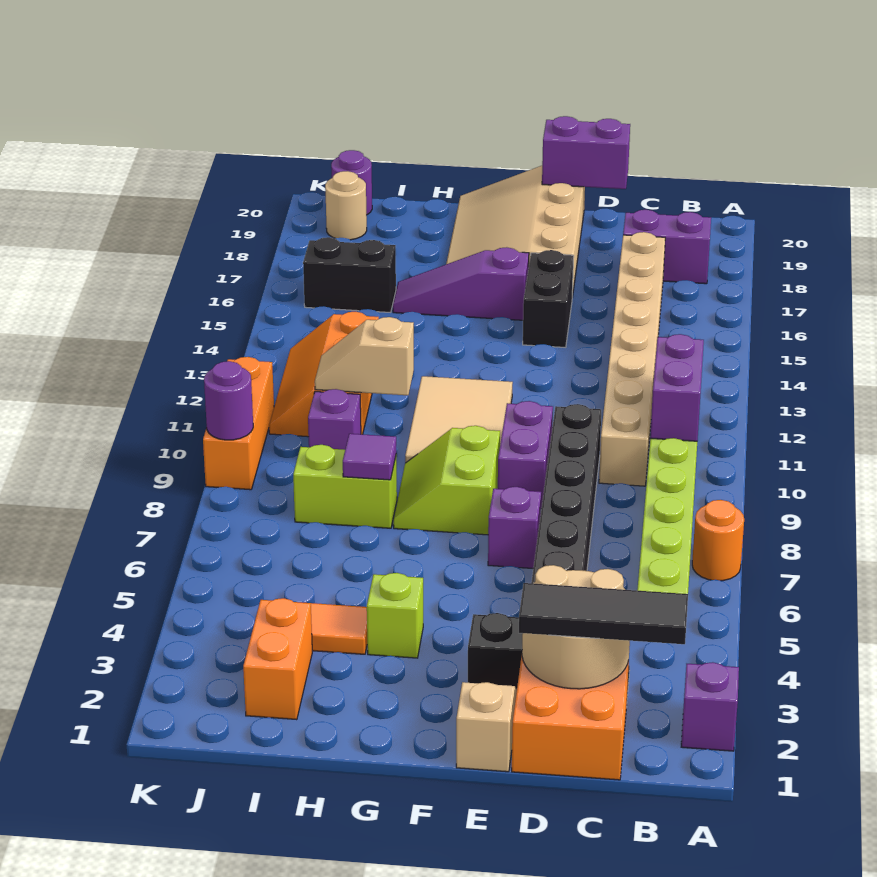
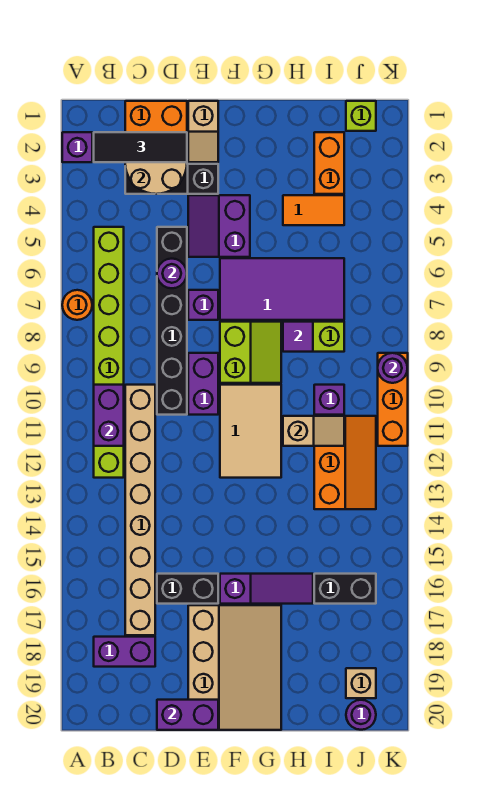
none -> purple 1x1 round brick [157,259,187,288]
none -> purple 2x2 slope [188,195,250,257]
black 1x2 brick [523,250,574,348] -> black 1x2 brick turned to [157,574,218,604]
none -> purple 2x4 tile [220,258,344,320]
lime 1x1 brick [367,573,423,658] -> lime 1x1 brick moved to [346,101,376,131]
tan 1x1 round brick [325,171,367,240] -> tan 1x1 brick [346,668,376,698]

